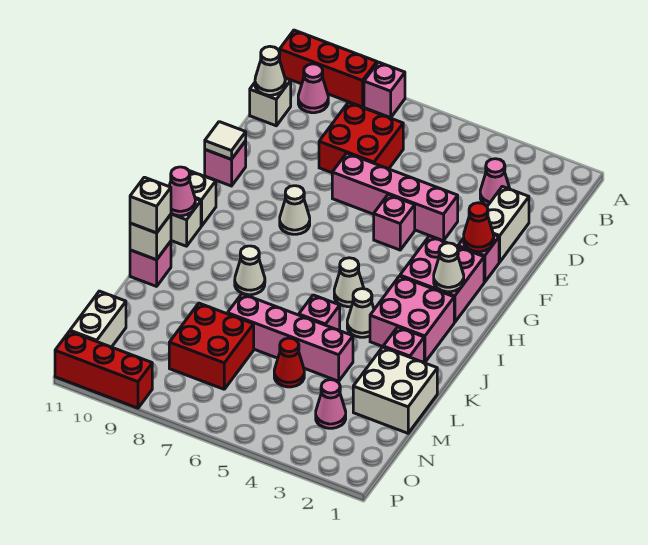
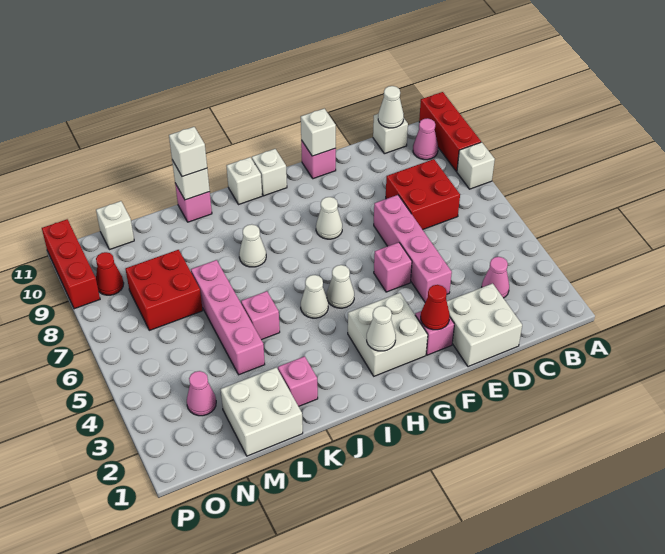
pink 1x1 brick [364,62,405,118] -> white 1x1 brick [457,142,495,189]
white 1x2 brick [487,186,529,262] -> white 2x2 brick [447,283,522,367]
white 1x1 tile [205,122,246,159] -> white 1x1 brick [301,109,336,156]
pink 2x2 brick [400,236,484,322] -> white 2x2 brick [348,293,428,376]
pink 2x2 brick [370,276,454,362] -> none
pink 1x1 cone [169,167,195,216] -> none
white 1x1 cone [347,289,374,337] -> white 1x1 cone moved to [327,265,354,308]
red 1x1 cone [274,338,304,387] -> red 1x1 cone moved to [96,252,124,295]
white 1x2 brick [70,291,126,347] -> white 1x1 brick [96,201,134,250]

